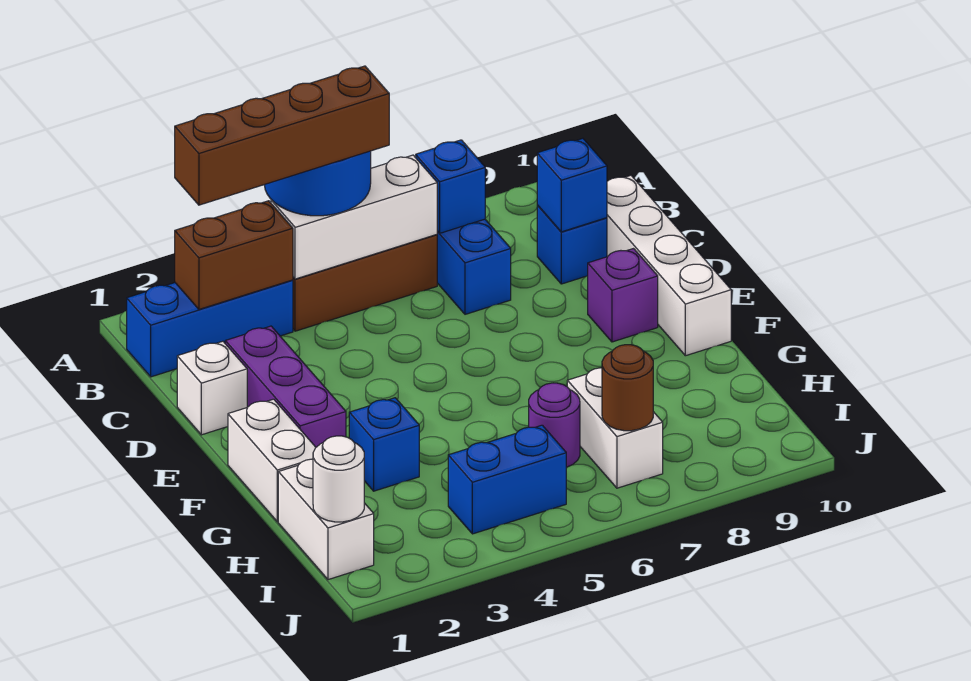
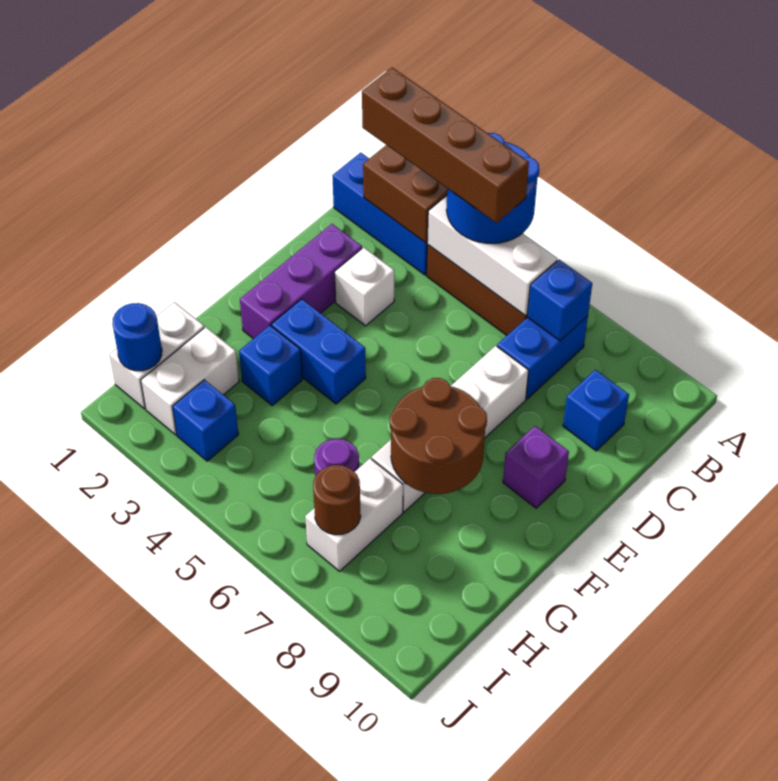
blue 1x1 brick [537,138,607,232] -> blue 1x1 brick moved to [173,380,238,461]
white 1x4 brick [607,175,731,356] -> white 1x4 brick moved to [372,346,529,512]
white 1x1 brick [177,341,247,435] -> white 1x1 brick moved to [334,247,394,326]
white 1x2 brick [228,399,316,522] -> white 1x2 brick moved to [141,327,239,435]
none -> brown 2x2 round brick [390,378,487,494]
white 1x1 round brick [313,436,364,522] -> blue 1x1 round brick [112,303,162,371]
blue 1x2 brick [448,425,566,534] -> blue 1x2 brick moved to [271,299,366,404]

